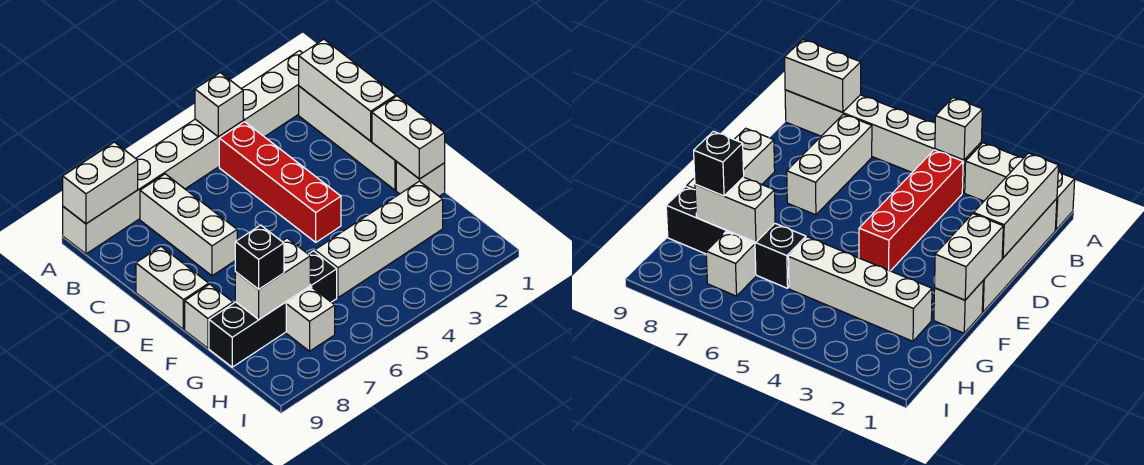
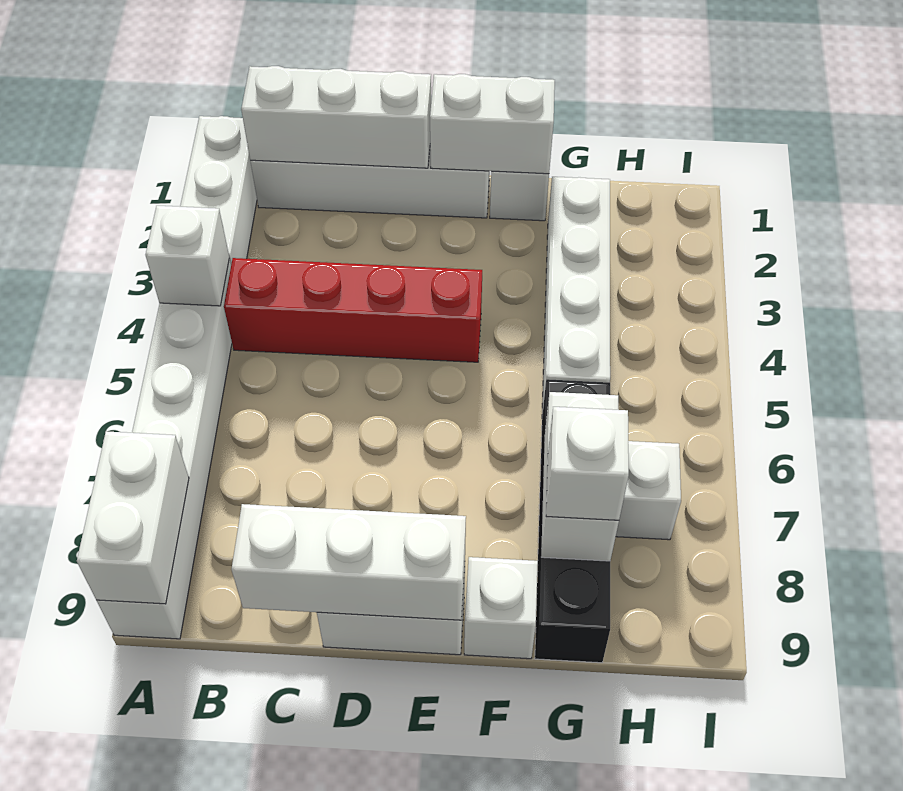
white 1x3 brick [140,174,237,276] -> white 1x3 brick moved to [231,504,466,620]
black 1x1 brick [235,225,284,289] -> white 1x1 brick [546,407,629,520]

